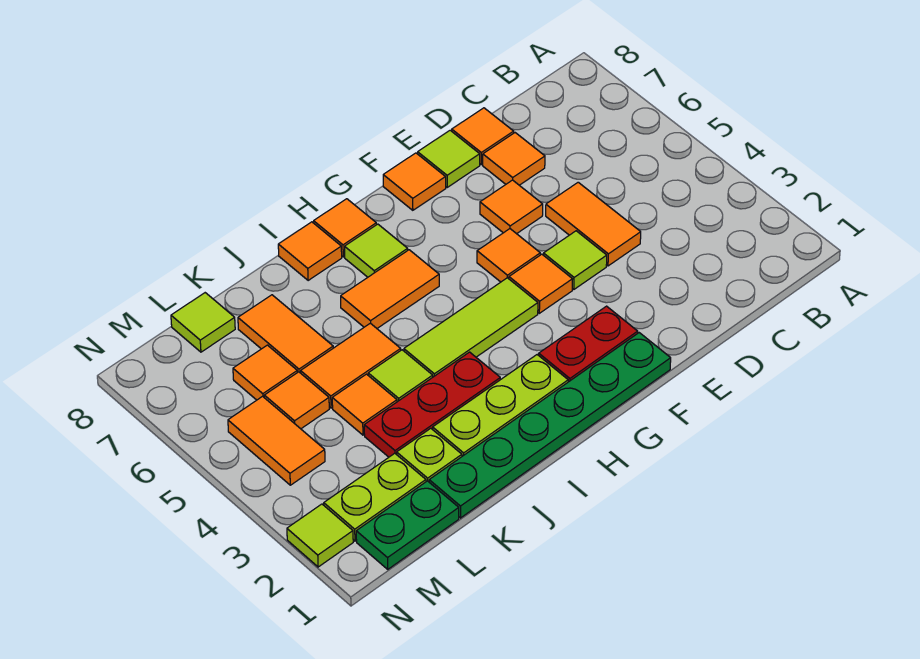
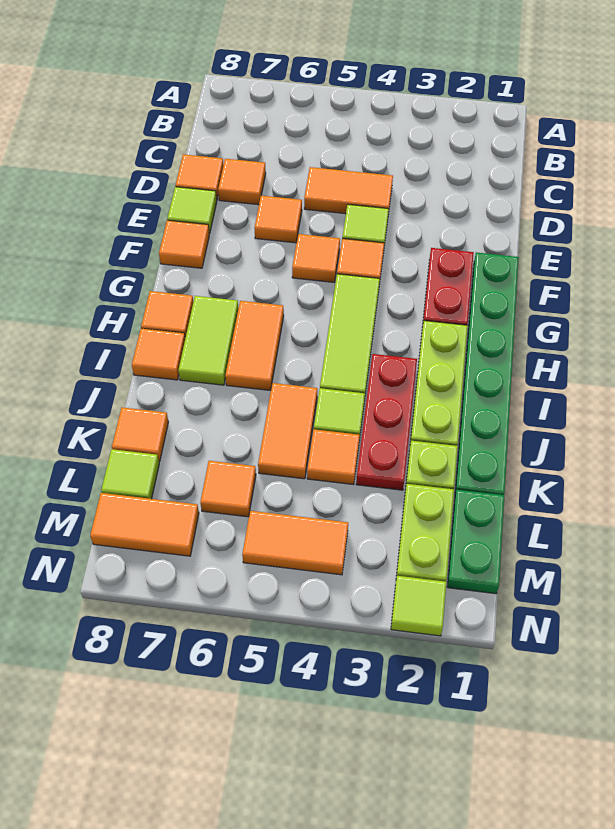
lime 1x1 tile [345,224,408,277] -> lime 1x2 tile [178,296,239,385]
orange 1x2 tile [238,295,333,373] -> orange 1x2 tile moved to [90,493,199,556]
orange 1x1 tile [264,372,329,429] -> orange 1x1 tile moved to [112,407,168,462]

